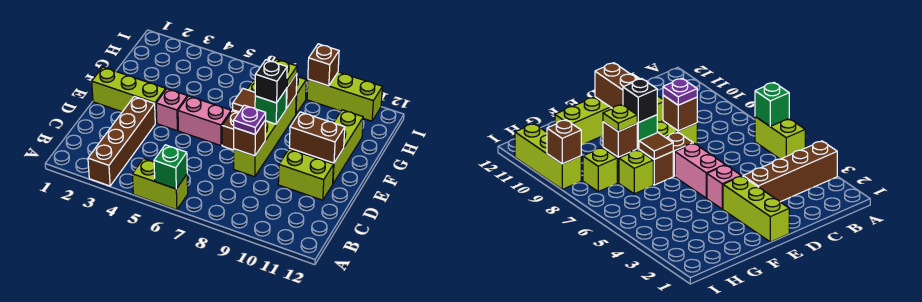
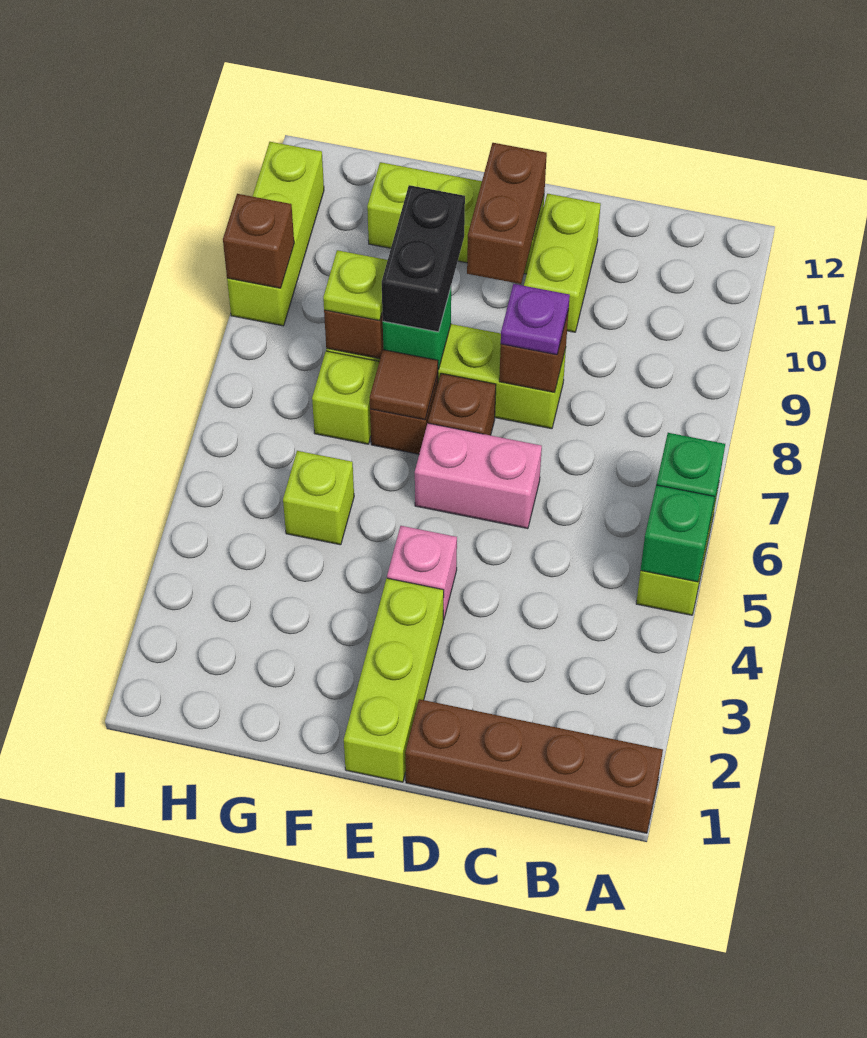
brown 1x4 brick [88,97,155,186] -> brown 1x4 brick moved to [405,699,663,833]
none -> green 1x1 brick [641,485,714,582]
pink 1x2 brick [178,96,231,146] -> pink 1x2 brick turned to [415,423,542,529]
black 1x1 brick [255,60,287,103] -> black 1x2 brick [382,185,465,332]
lime 1x1 brick [296,77,306,114] -> lime 1x1 brick moved to [283,451,354,545]

